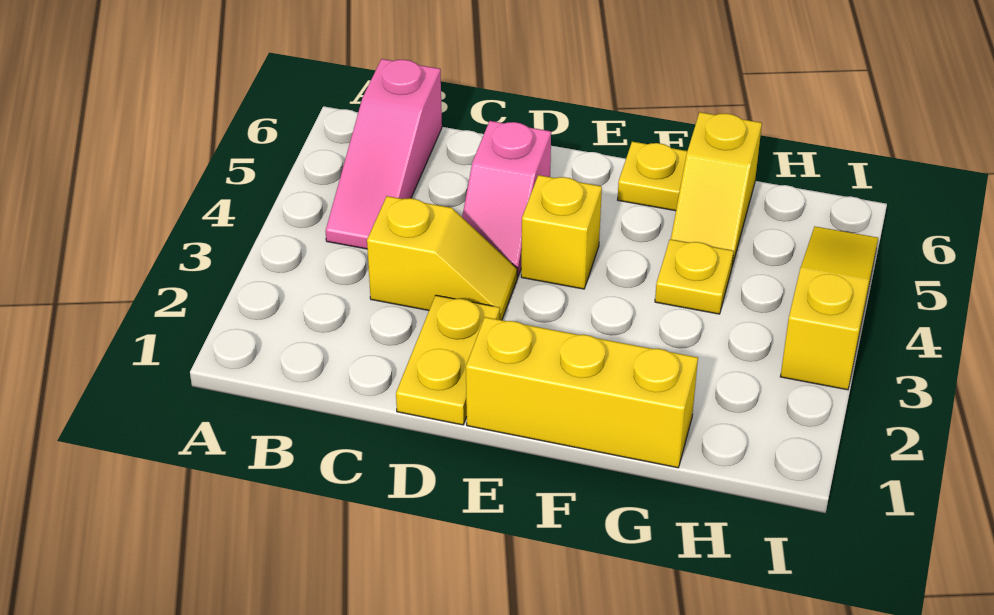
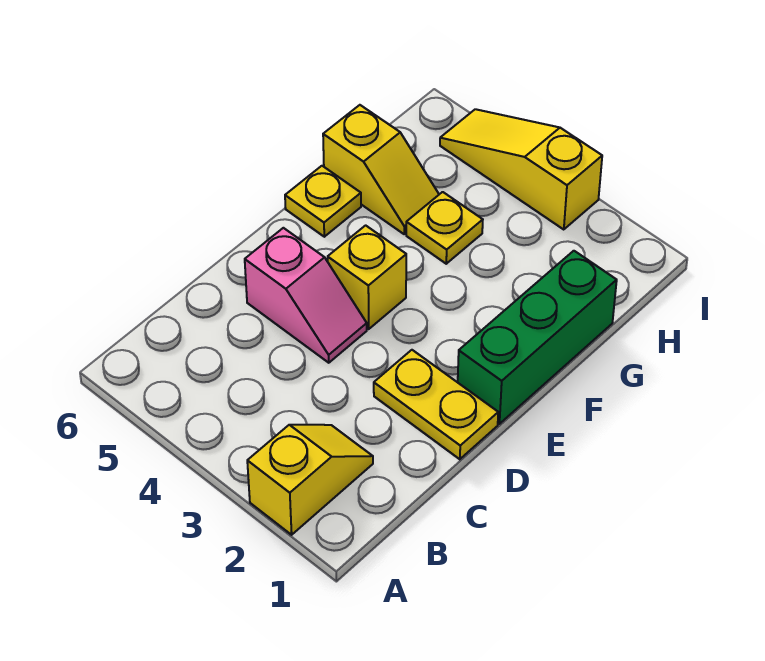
pink 1x3 slope [326,59,442,249] -> none
yellow 1x2 slope [367,196,517,320] -> yellow 1x2 slope moved to [247,425,373,535]
yellow 1x3 brick [466,317,698,468] -> green 1x3 brick [458,251,617,424]

